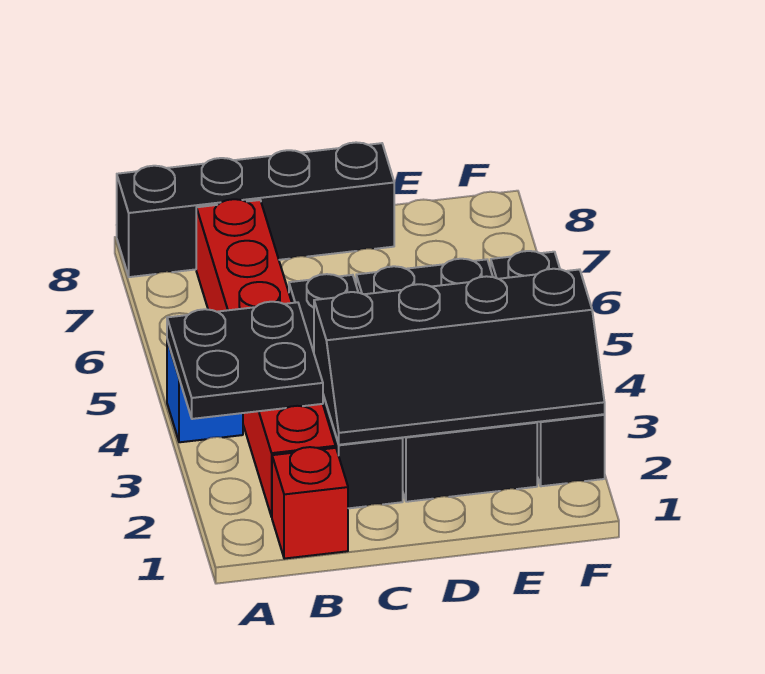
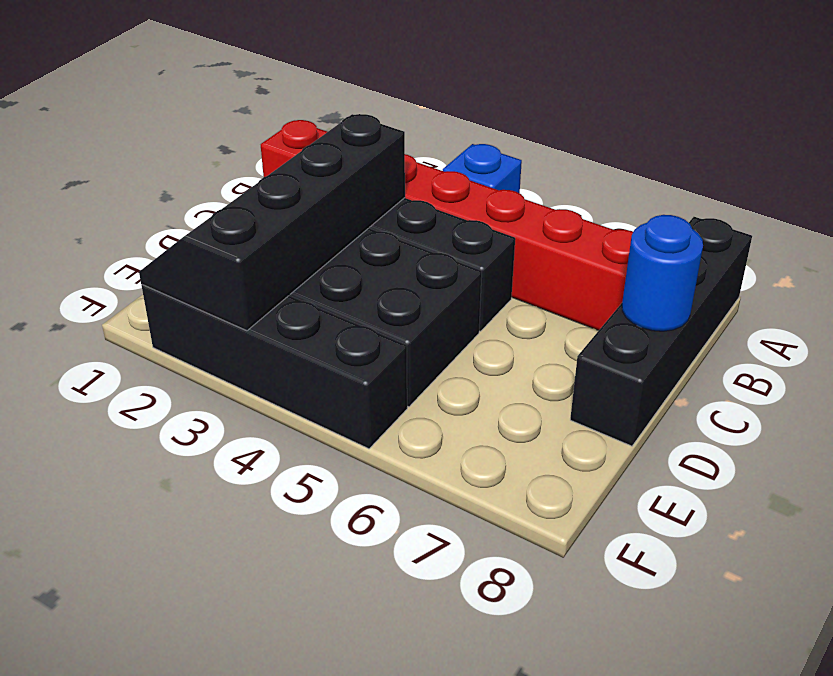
black 2x2 plate [167,302,323,419] -> none
none -> blue 1x1 round brick [622,215,703,331]

